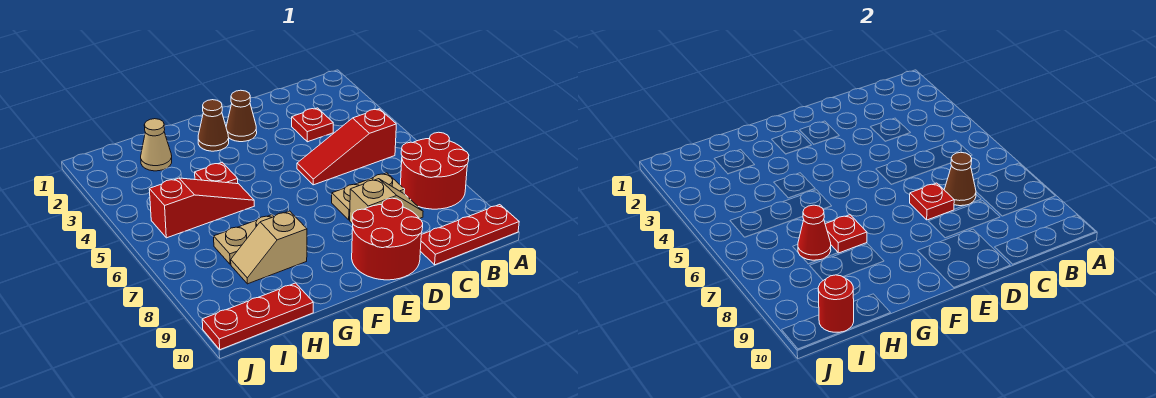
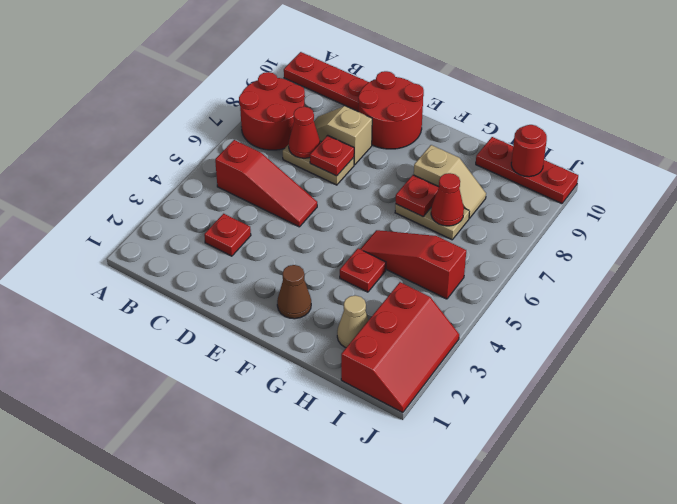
brown 1x1 cone [944,152,976,206] -> red 1x1 cone [289,107,320,158]
brown 1x1 cone [226,90,257,142] -> none
none -> red 2x3 slope [341,282,459,413]

